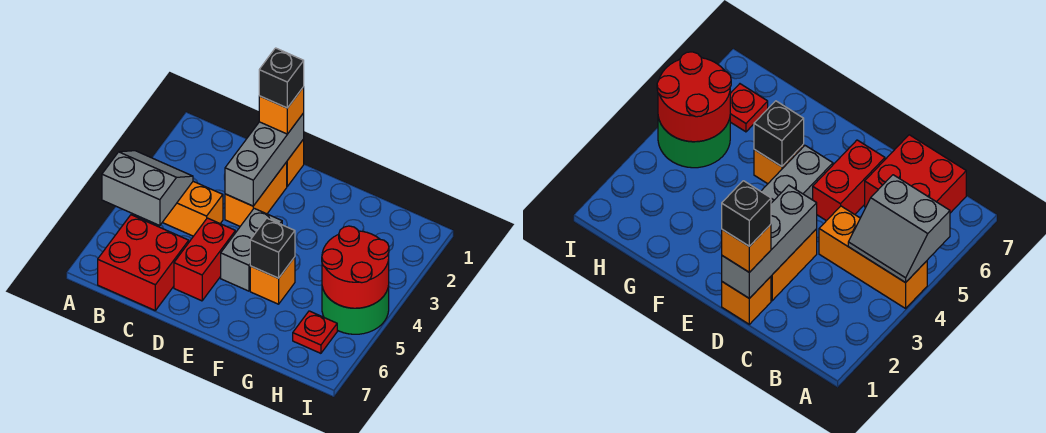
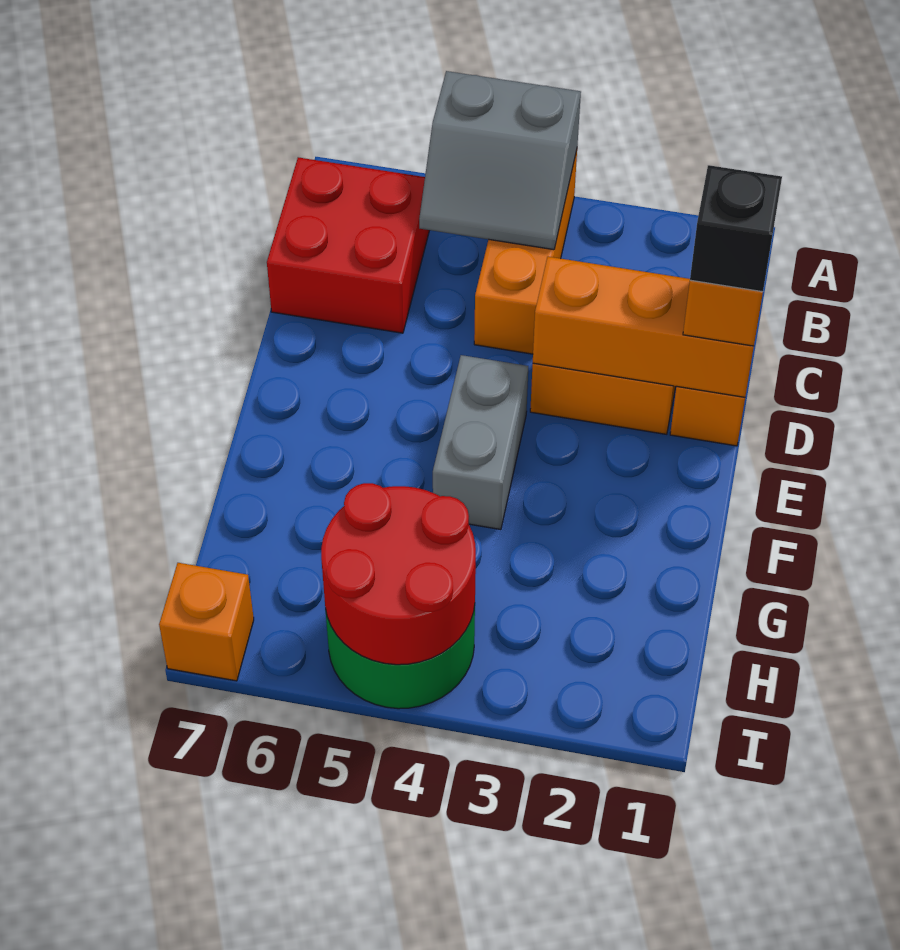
grey 2x2 slope [102,151,193,226] -> grey 2x2 slope turned to [419,71,581,250]
grey 1x3 brick [225,113,304,206] -> orange 1x3 brick [533,257,754,397]
red 1x2 brick [174,218,235,301] -> none
grey 1x2 brick [221,208,282,291] -> grey 1x2 brick turned to [433,355,528,530]
orange 1x1 brick [250,257,295,304] -> orange 1x1 brick moved to [159,563,254,681]
black 1x1 brick [250,218,295,278] -> none
red 1x1 plate [293,311,337,353] -> none

